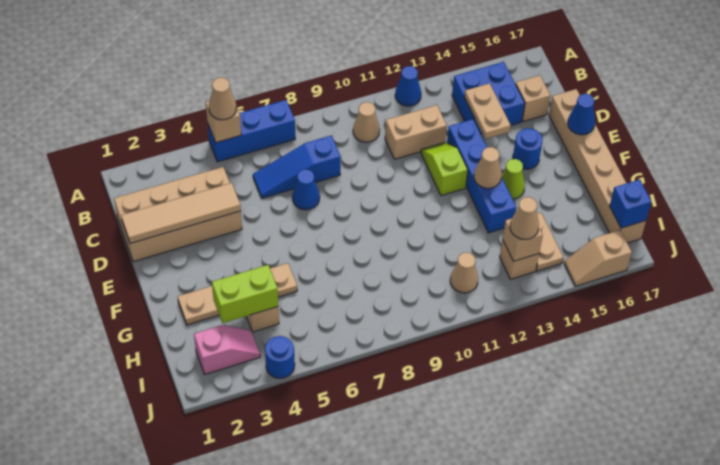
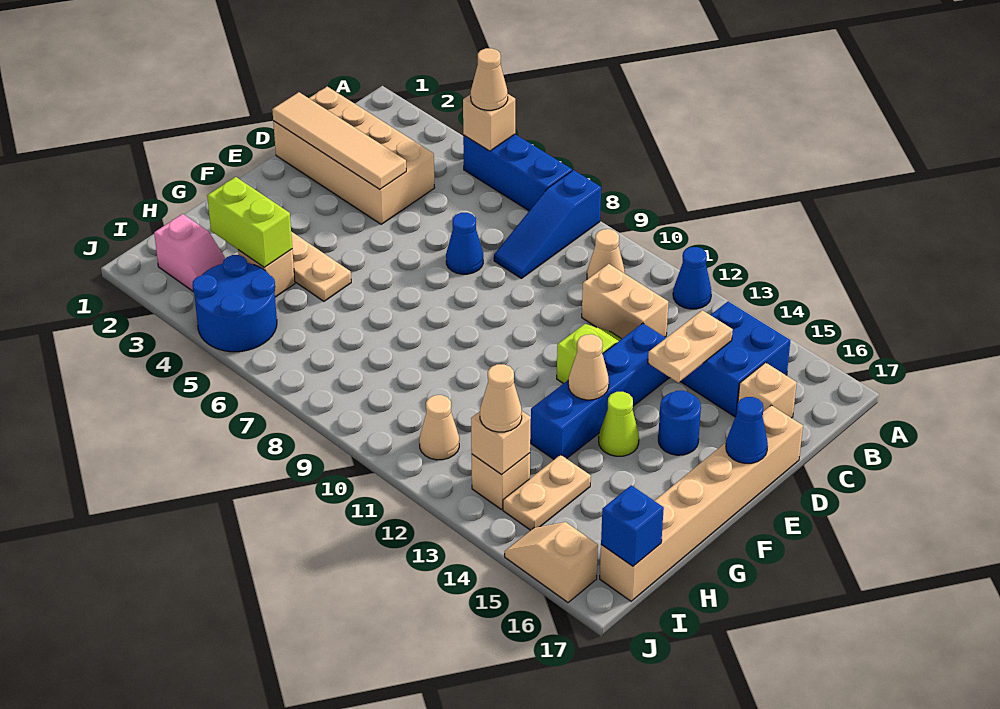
blue 1x3 slope [253,136,341,198] -> blue 1x3 slope turned to [494,170,601,278]
blue 1x1 round brick [265,336,295,378] -> blue 2x2 round brick [192,255,277,352]

